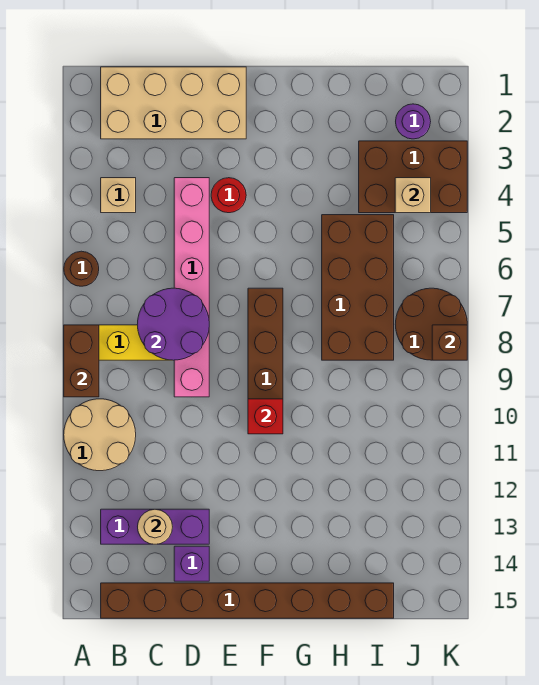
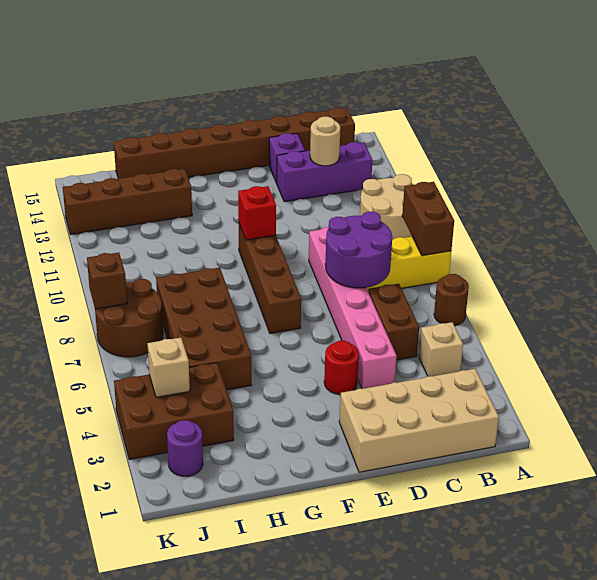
none -> brown 1x2 brick [368,284,419,360]
none -> brown 1x4 brick [63,169,192,235]

